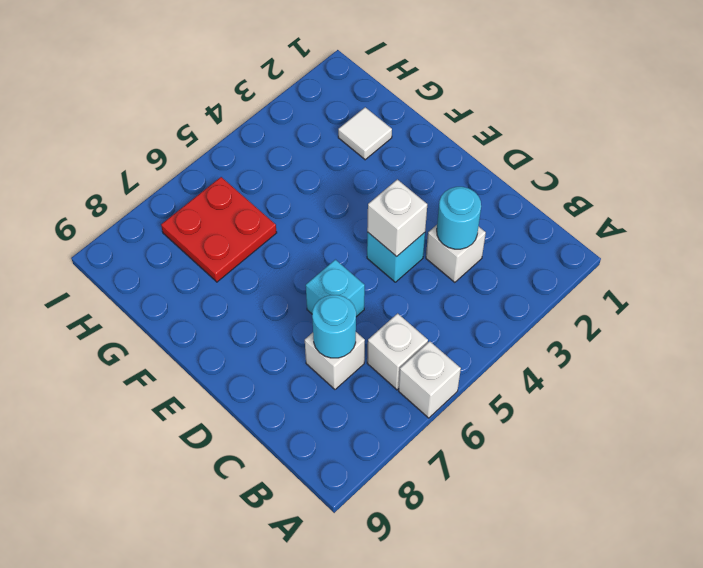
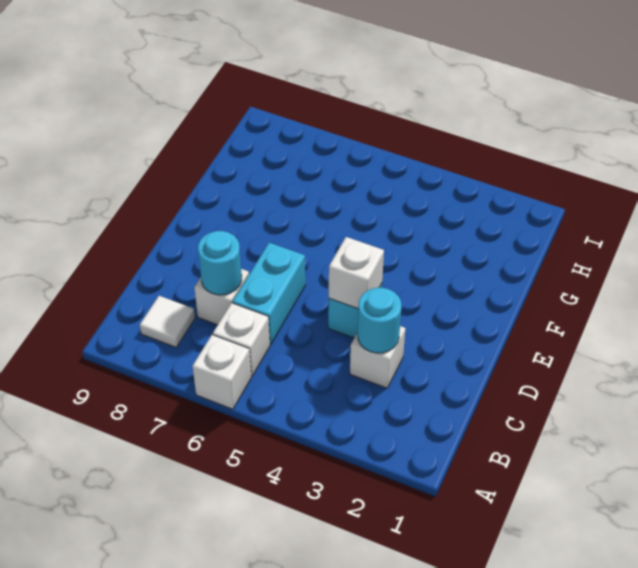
cyan 1x1 brick [306,260,365,317] -> cyan 1x2 brick [233,243,305,345]
white 1x1 tile [338,107,392,160] -> white 1x1 tile moved to [140,296,195,347]
red 2x2 plate [161,177,277,282] -> none

